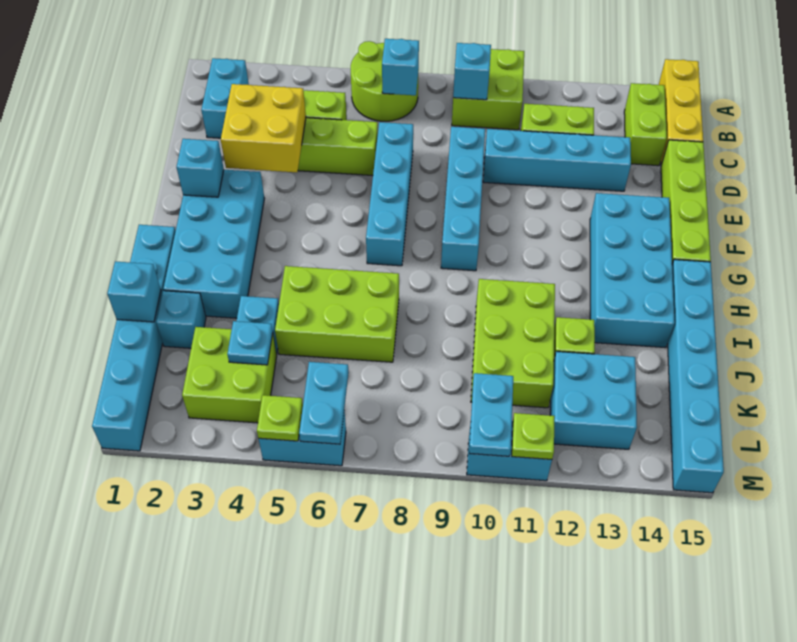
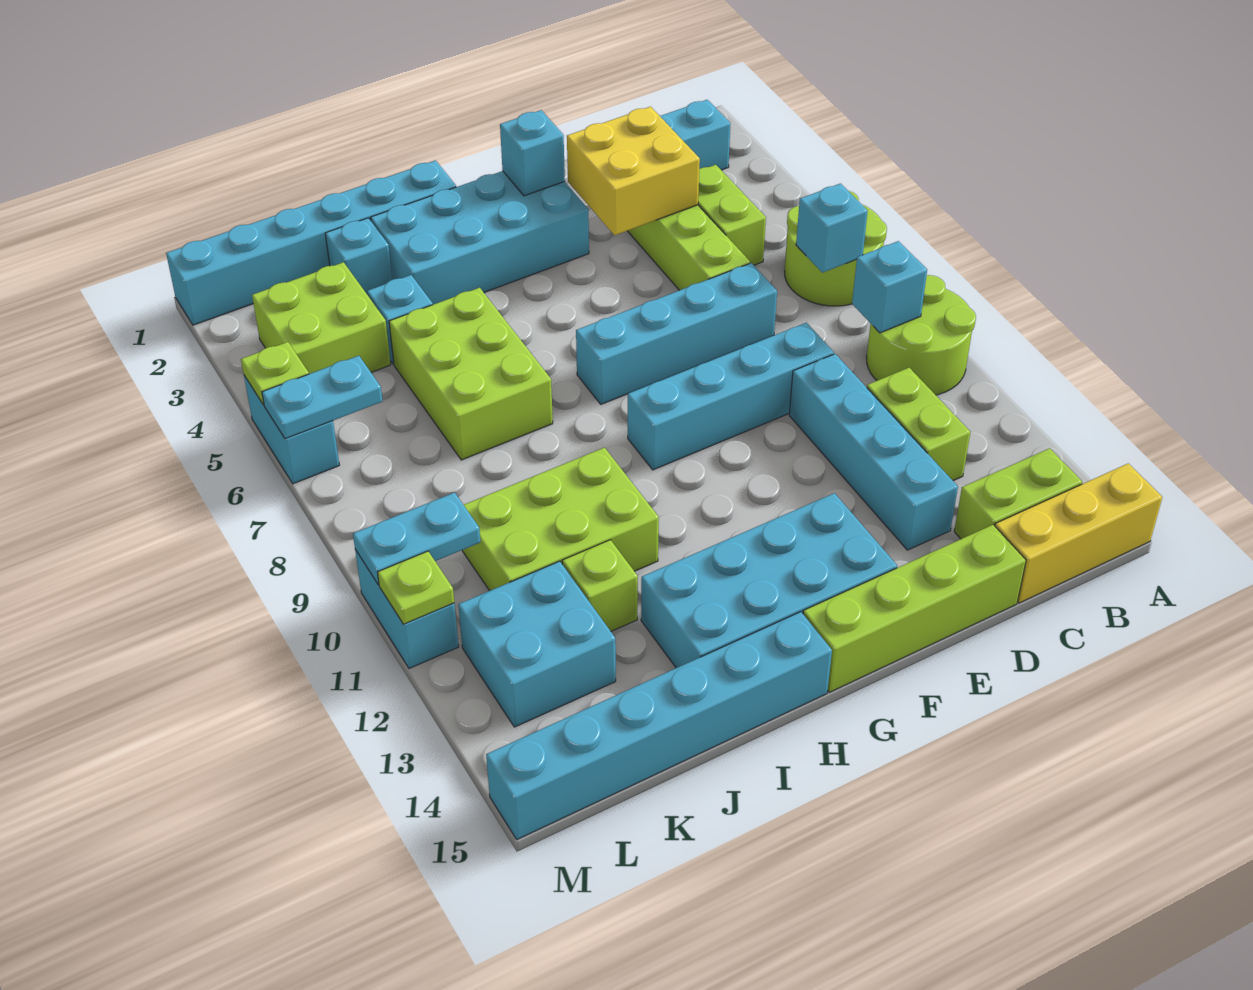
lime 2x2 brick [452,49,524,130] -> lime 2x2 round brick [867,275,976,395]
cyan 1x1 brick [107,261,161,322] -> none
cyan 1x1 plate [227,321,273,365] -> none

